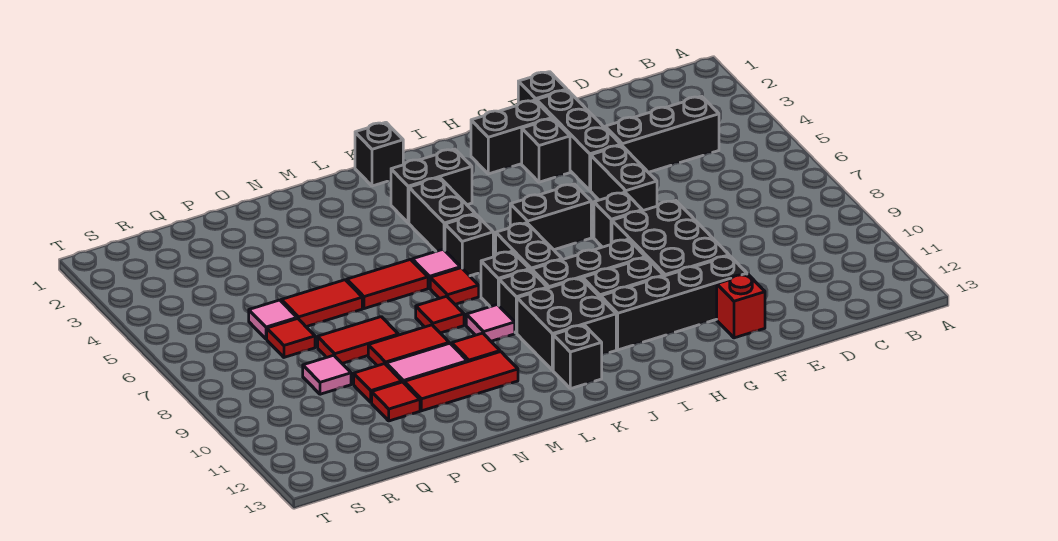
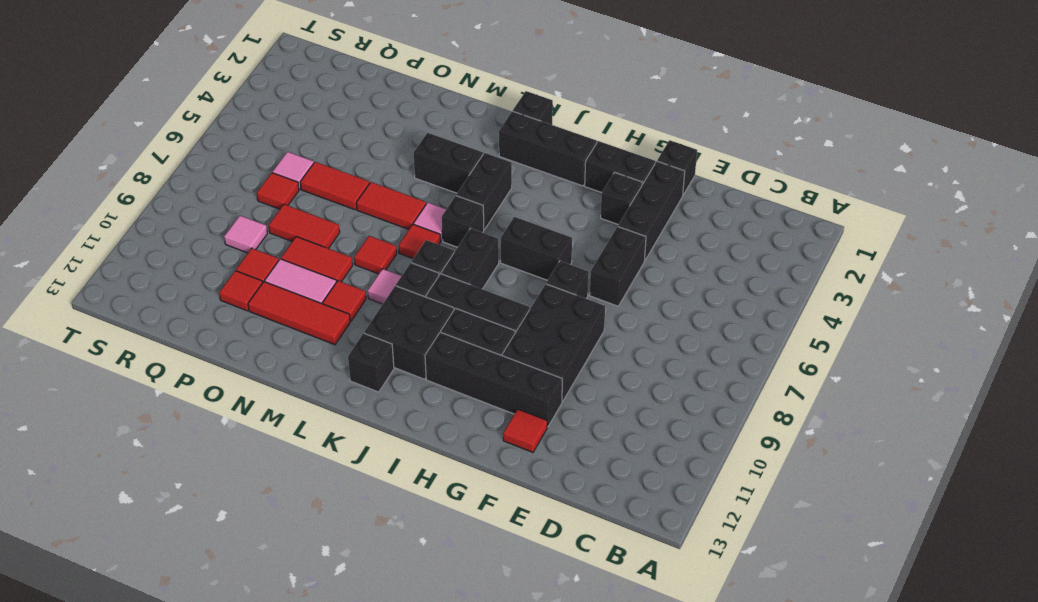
black 1x3 brick [605,96,719,172] -> black 1x3 brick moved to [499,111,597,186]
red 1x1 brick [717,274,765,338] -> red 1x1 tile [503,409,547,452]
black 1x2 brick [391,149,472,223] -> black 1x2 brick moved to [414,133,483,193]

